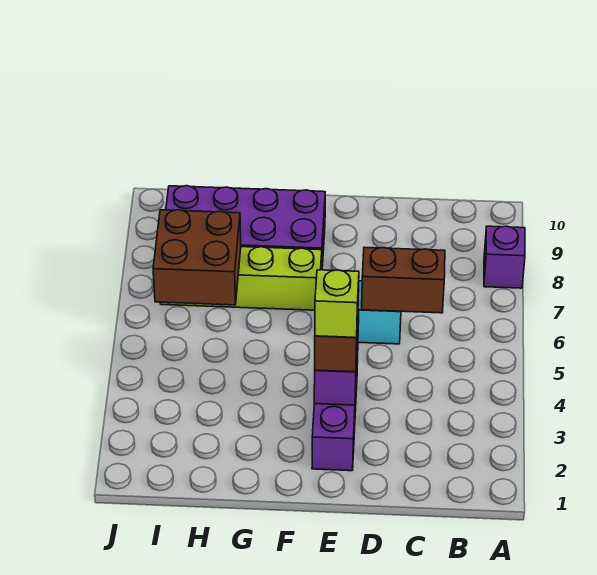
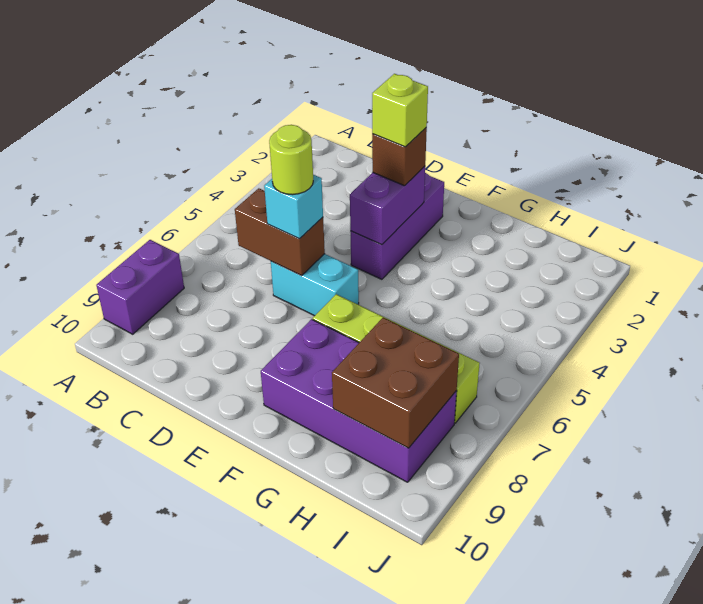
purple 1x1 brick [484,226,525,288] -> purple 1x2 brick [96,240,184,334]
none -> cyan 1x1 brick [264,175,323,239]
none -> lime 1x1 round brick [269,125,313,195]
brown 2x2 brick [153,210,241,305] -> brown 2x2 brick moved to [332,318,459,448]

